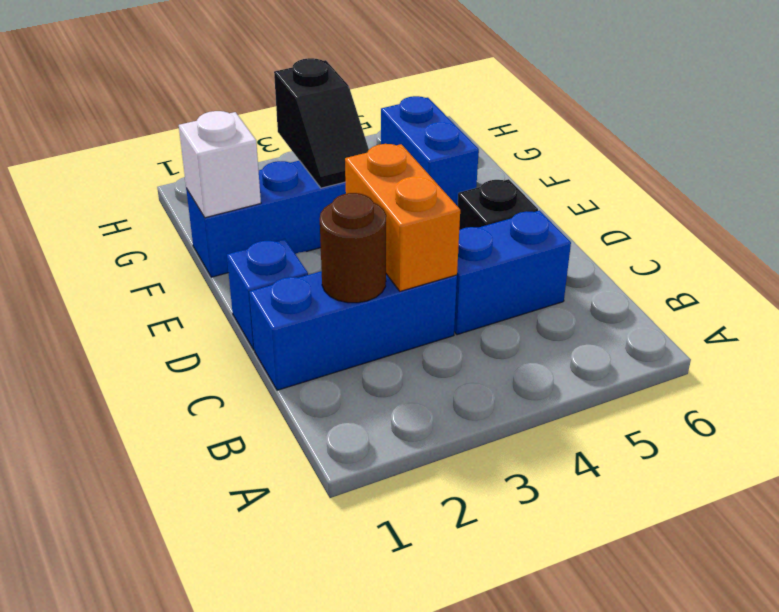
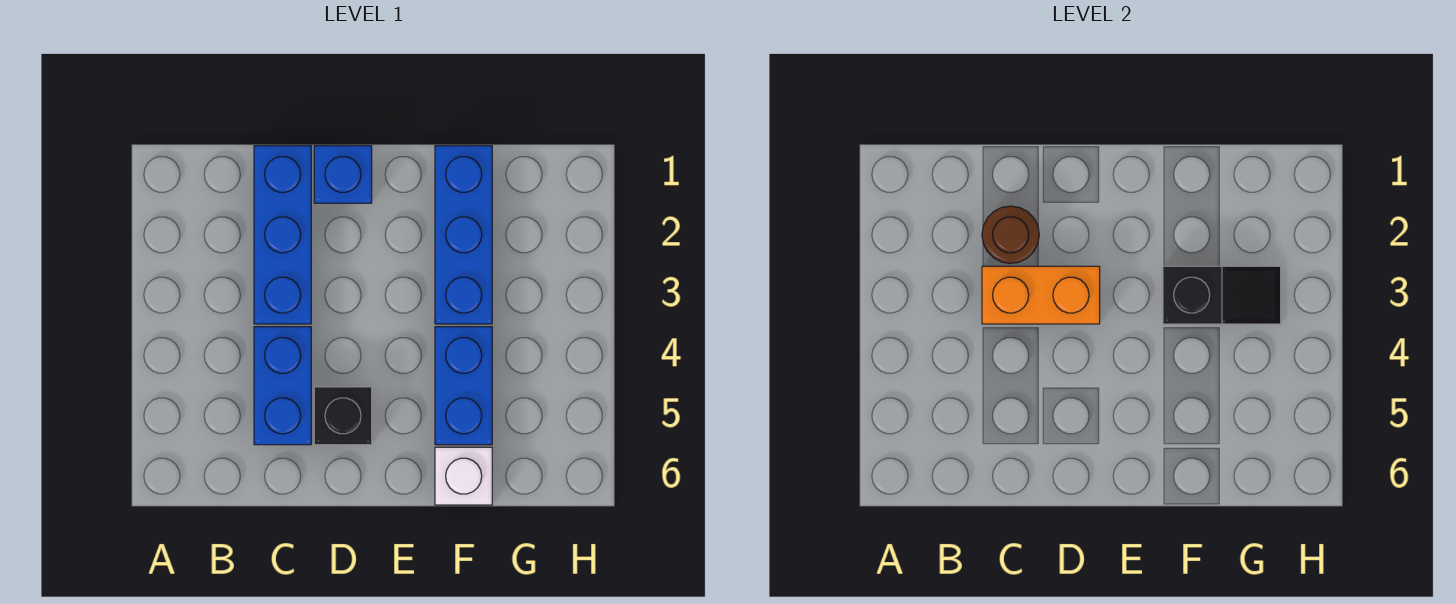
white 1x1 brick [179,111,261,218] -> white 1x1 brick moved to [435,447,492,505]
black 1x2 slope [274,58,369,188] -> black 1x2 slope turned to [1163,266,1281,324]
blue 1x2 brick [381,96,479,206] -> blue 1x2 brick turned to [435,327,492,445]

